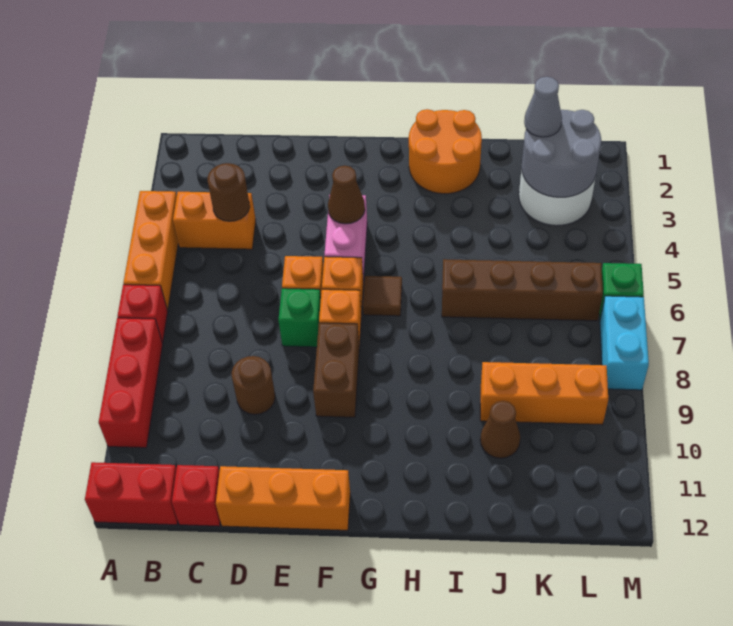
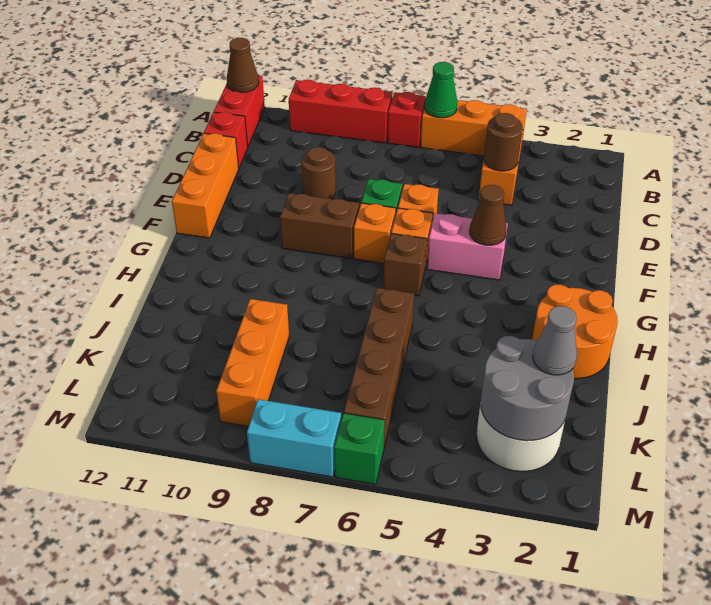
none -> green 1x1 cone [425,62,457,118]
brown 1x1 tile [363,276,402,316] -> brown 1x1 brick [384,234,427,296]
brown 1x1 cone [480,401,520,458] -> brown 1x1 cone moved to [227,38,259,92]

